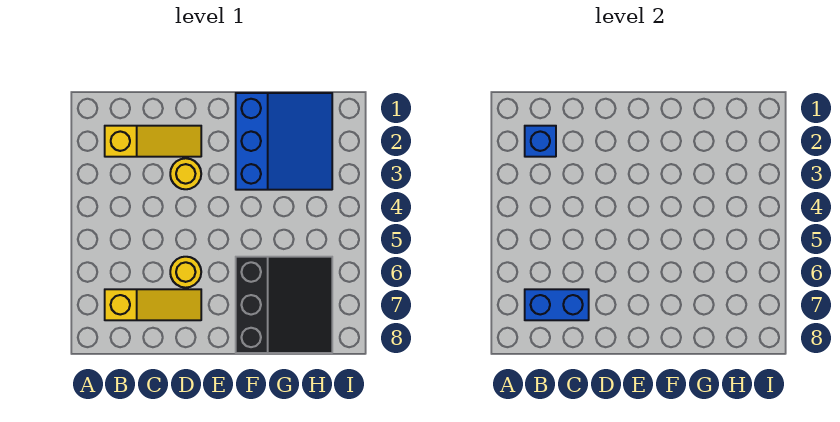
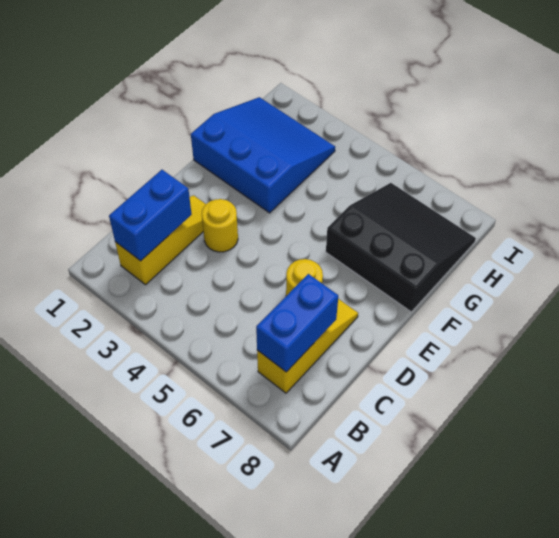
blue 1x1 brick [525,126,556,157] -> blue 1x2 brick [109,170,192,261]

